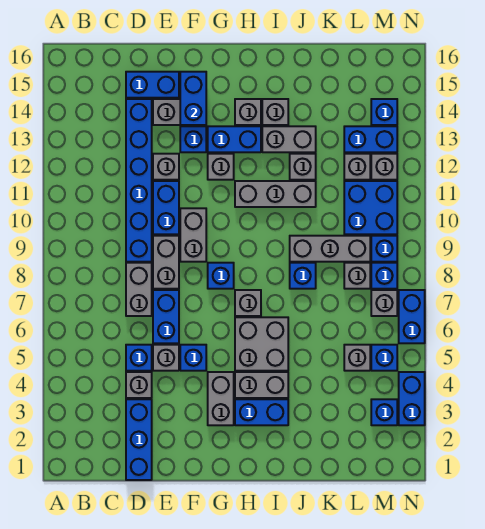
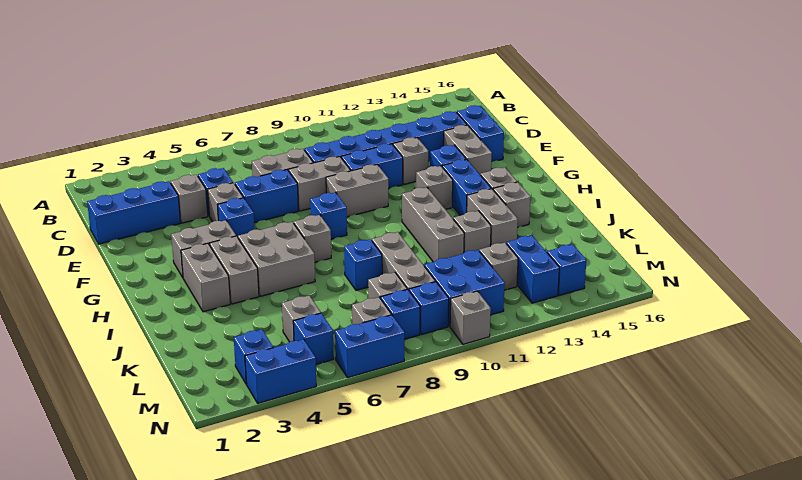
blue 1x2 brick [180,72,206,125] -> none
blue 1x2 brick [235,399,288,425] -> grey 1x2 brick [181,243,230,312]
grey 1x1 brick [371,154,397,180] -> grey 1x1 brick moved to [450,291,491,344]

